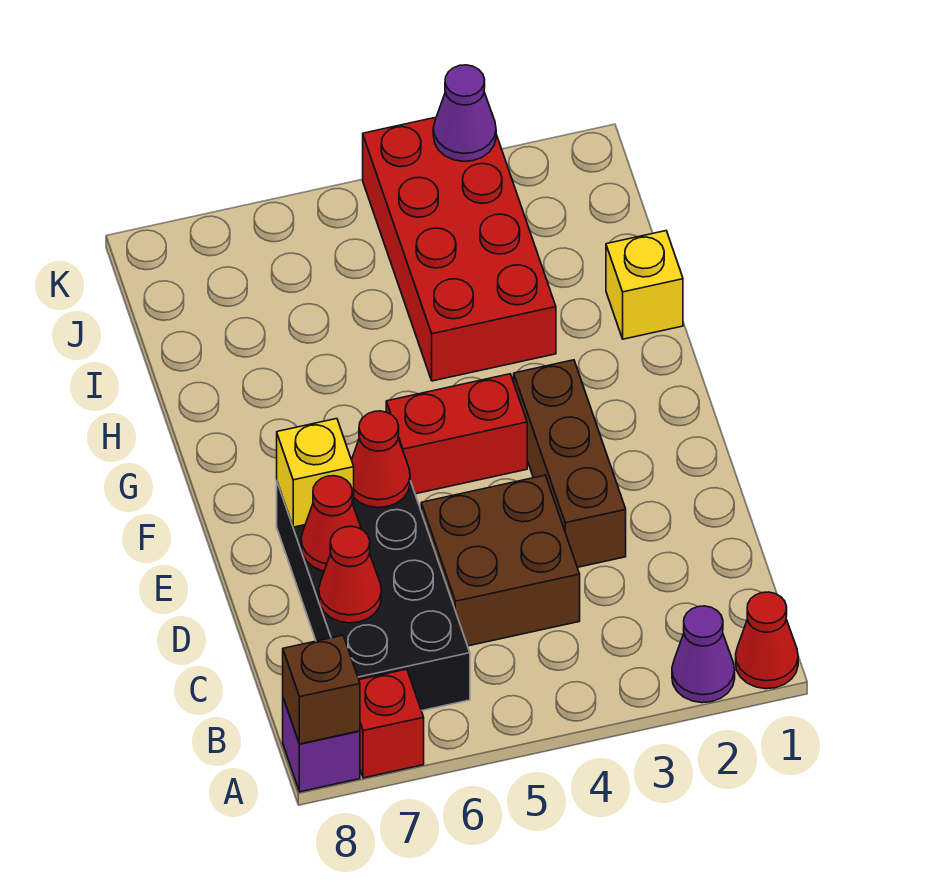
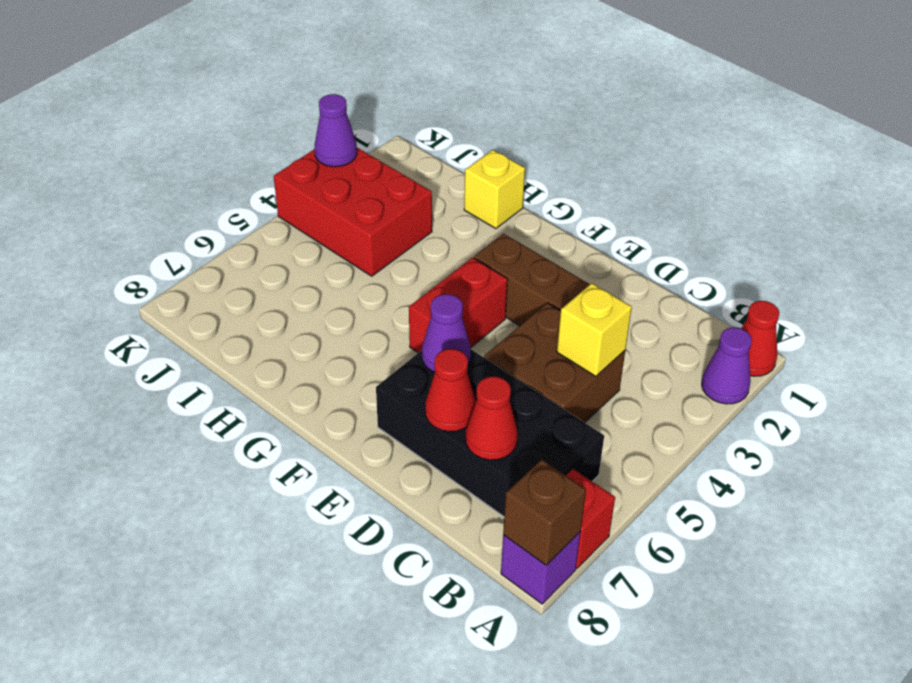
red 1x1 cone [352,411,410,508] -> purple 1x1 cone [422,294,471,372]
yellow 1x1 brick [277,419,354,527] -> yellow 1x1 brick moved to [557,283,632,376]
red 2x4 brick [363,117,556,381] -> red 2x3 brick [274,148,432,276]

